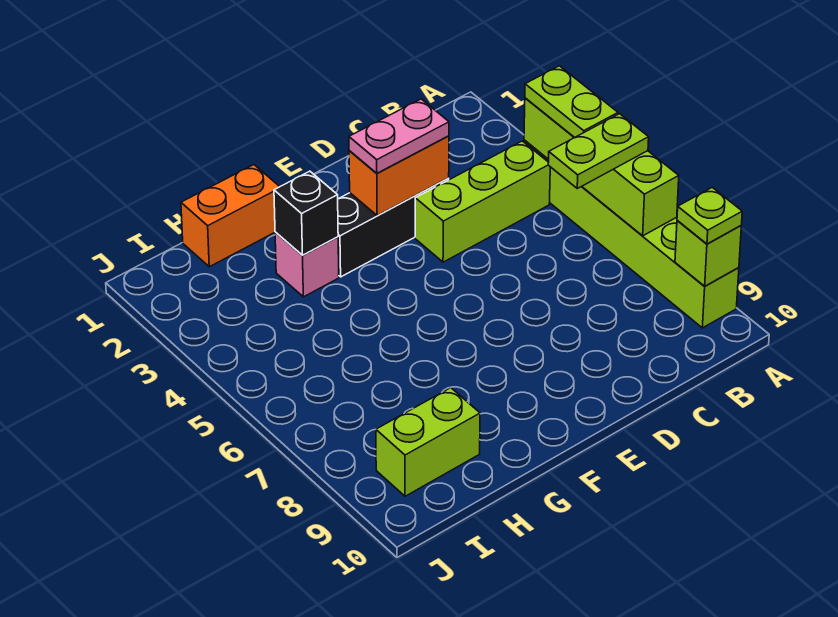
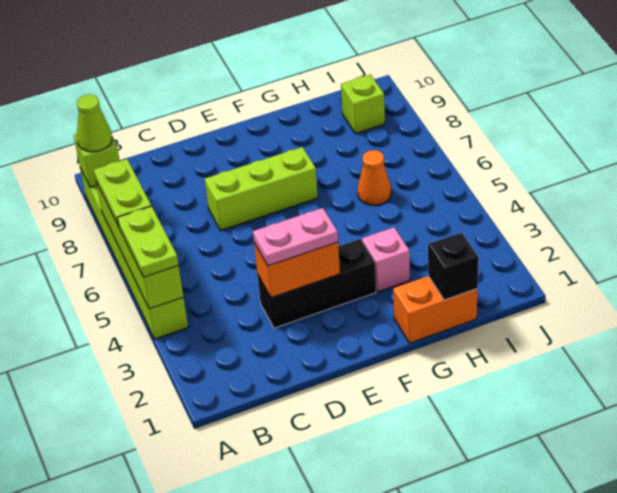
lime 1x2 plate [548,114,649,188] -> lime 1x2 plate turned to [94,159,151,226]
lime 1x1 plate [677,187,742,244] -> lime 1x1 cone [77,94,112,152]
lime 1x3 brick [415,141,550,262] -> lime 1x3 brick moved to [205,147,318,231]
black 1x1 brick [274,171,338,255] -> black 1x1 brick moved to [428,233,478,300]
none -> orange 1x1 cone [358,150,391,205]
lime 1x2 brick [376,388,480,496] -> lime 1x1 brick [341,75,385,134]

